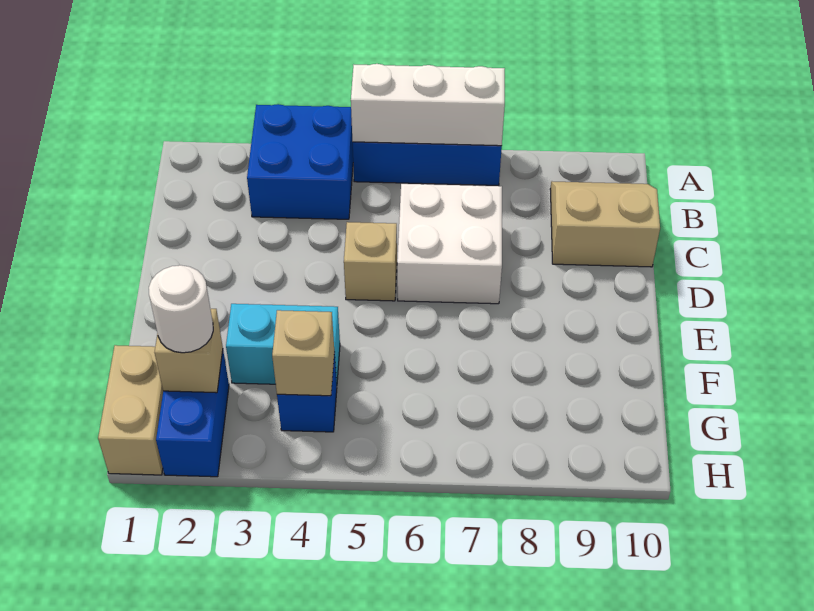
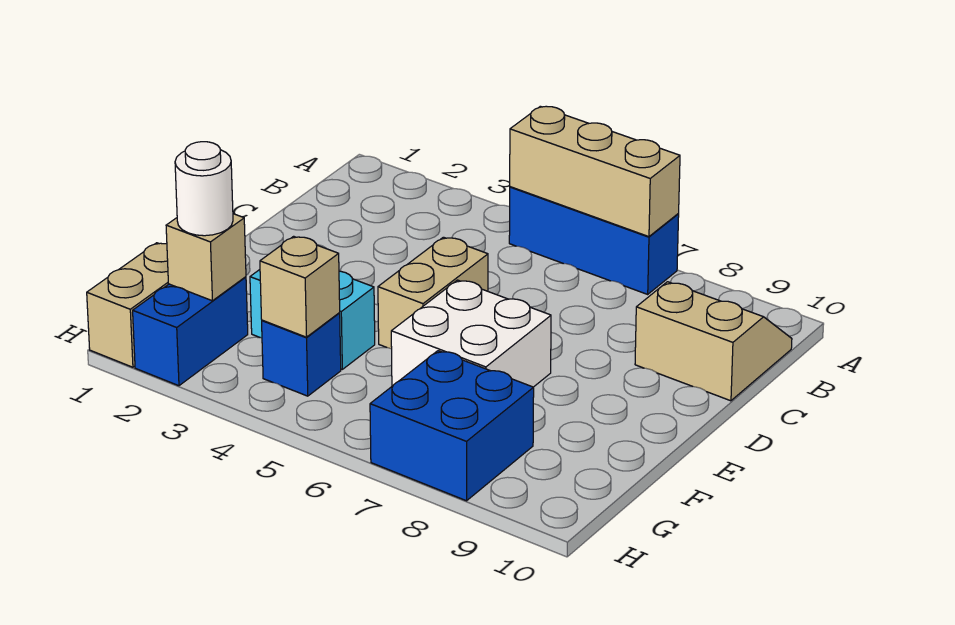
blue 2x2 brick [247,104,353,219] -> blue 2x2 brick moved to [370,351,534,501]
white 1x3 brick [351,64,505,146] -> tan 1x3 brick [510,106,680,237]
white 2x2 brick [397,184,502,304] -> white 2x2 brick moved to [391,280,551,387]
tan 1x1 brick [344,222,397,301] -> tan 1x2 brick [378,237,488,349]

